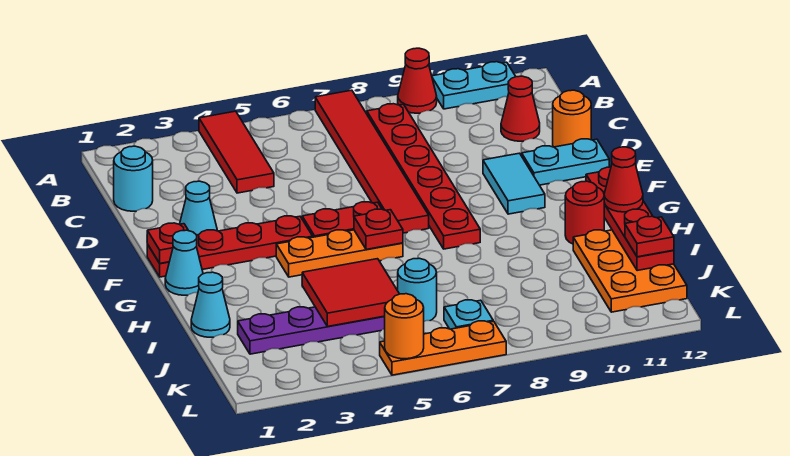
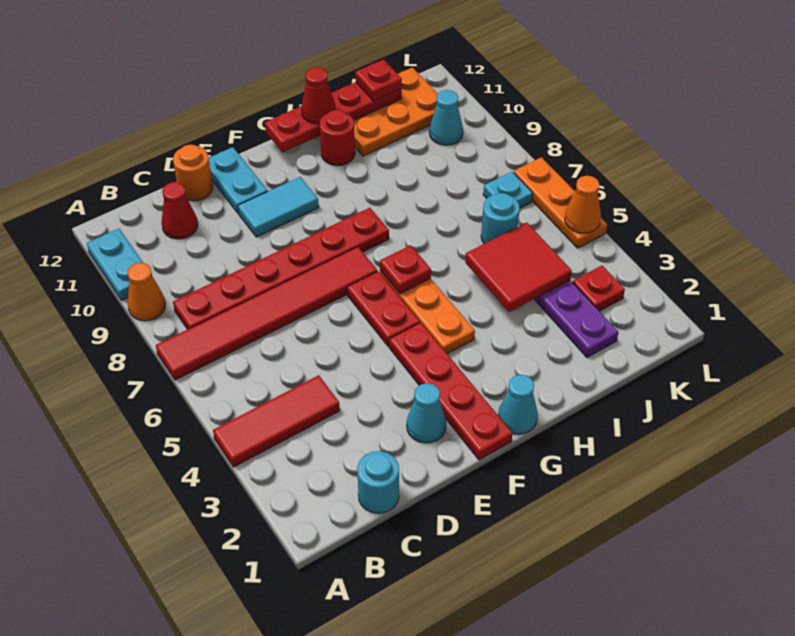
red 1x1 cone [398,48,437,113] -> orange 1x1 cone [127,263,165,321]
red 1x1 plate [147,223,188,263] -> red 1x1 plate moved to [573,266,625,311]
cyan 1x1 cone [191,272,230,337] -> cyan 1x1 cone moved to [429,90,463,145]
orange 1x1 round brick [384,294,424,359] -> orange 1x1 cone [565,176,601,233]

